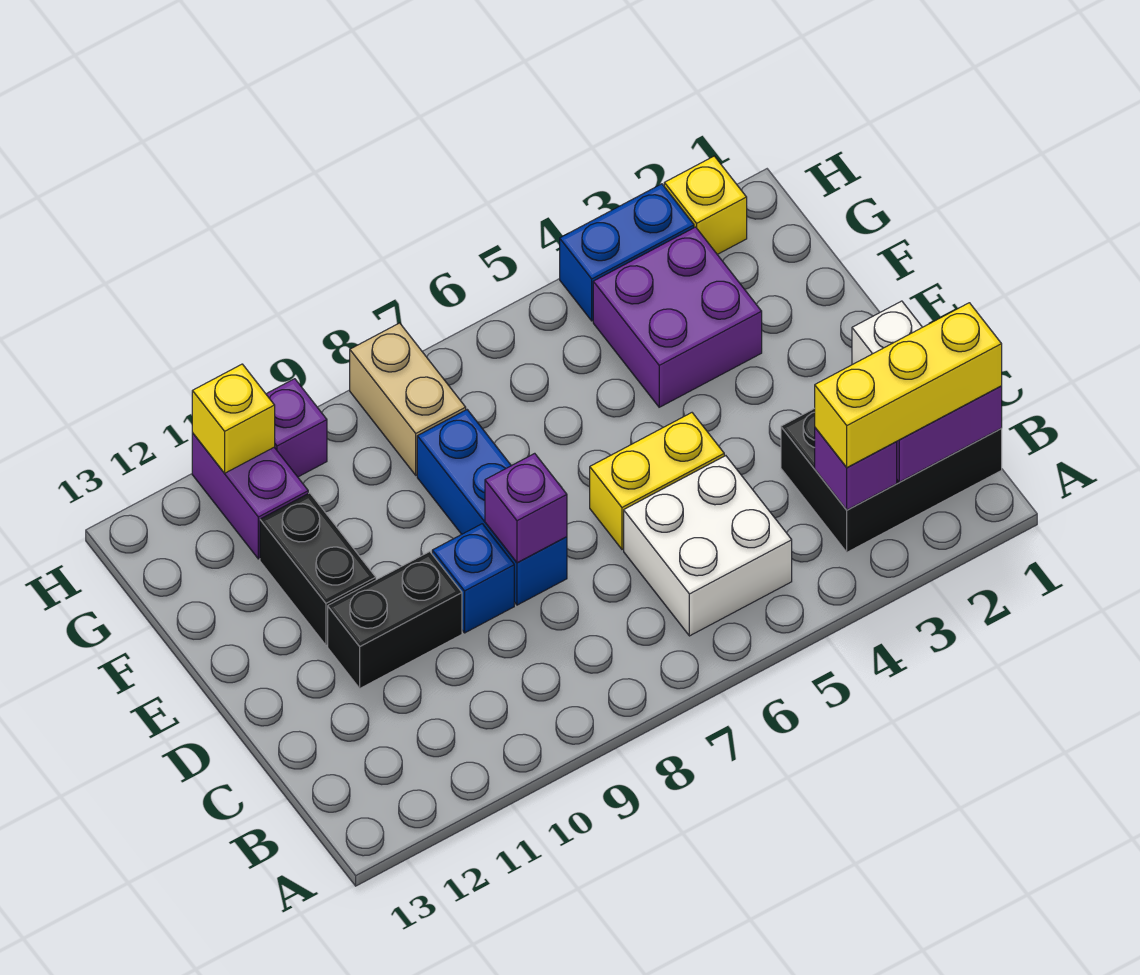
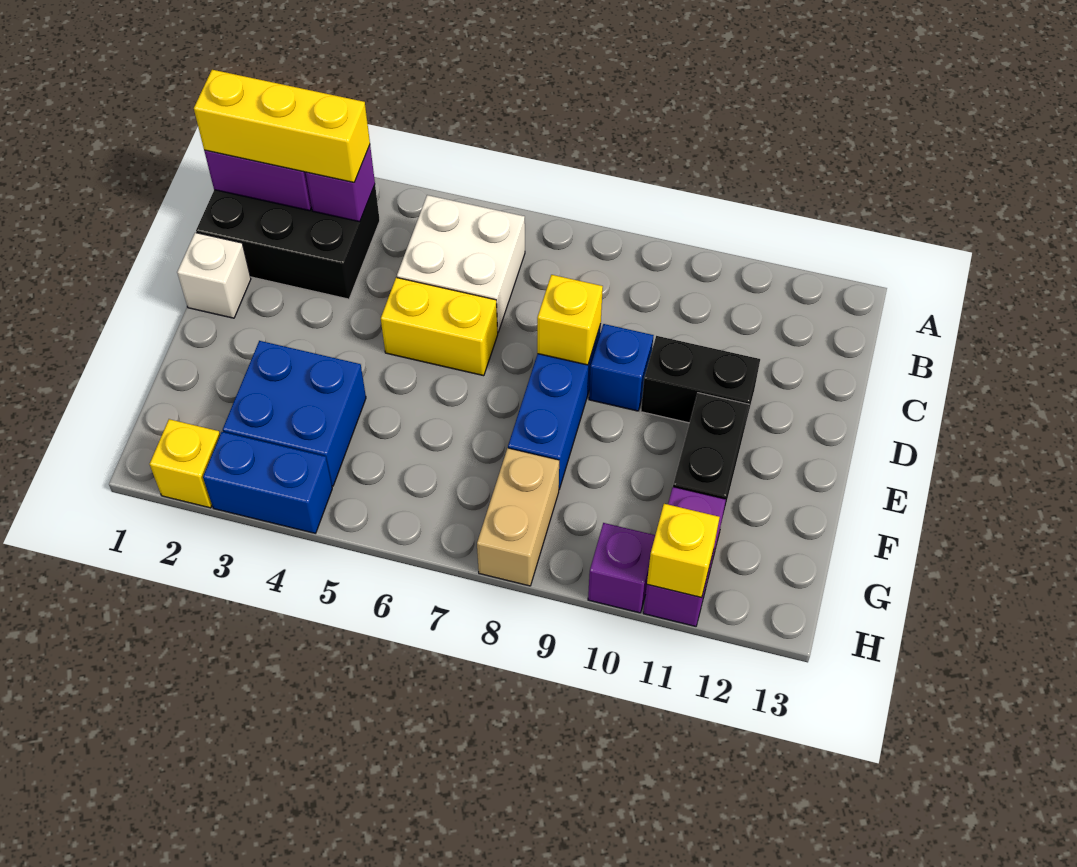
purple 1x1 brick [485,453,567,563] -> yellow 1x1 brick [537,275,603,365]
purple 2x2 brick [593,227,762,407] -> blue 2x2 brick [223,341,366,486]

